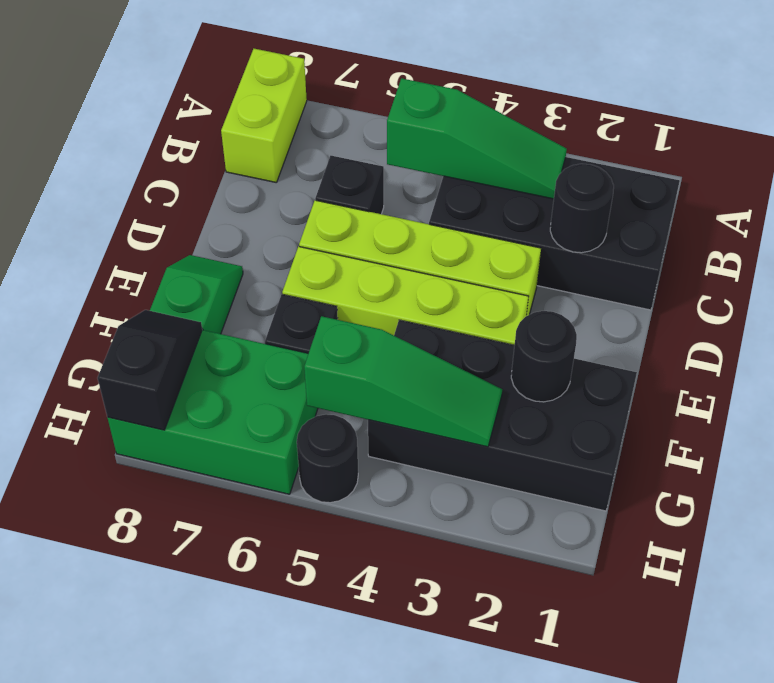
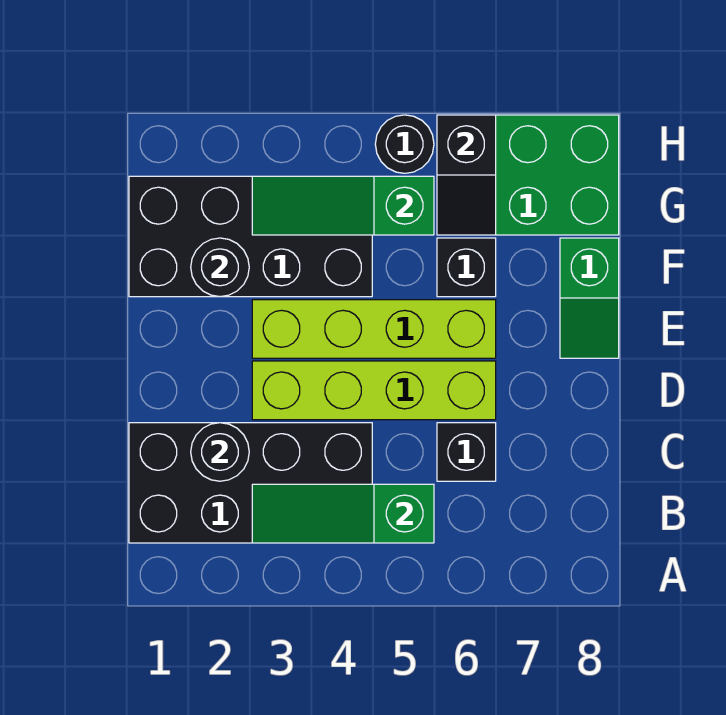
lime 1x2 brick [221,49,307,183] -> none
black 1x2 slope [98,310,202,430] -> black 1x2 slope moved to [437,115,496,235]

